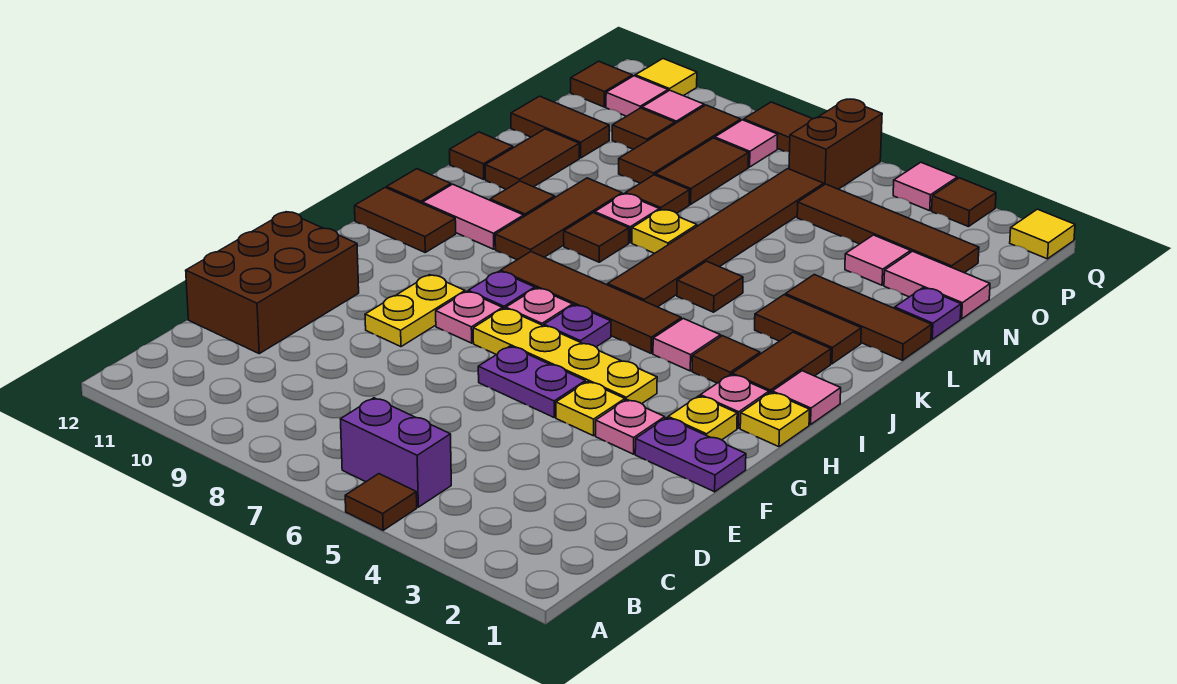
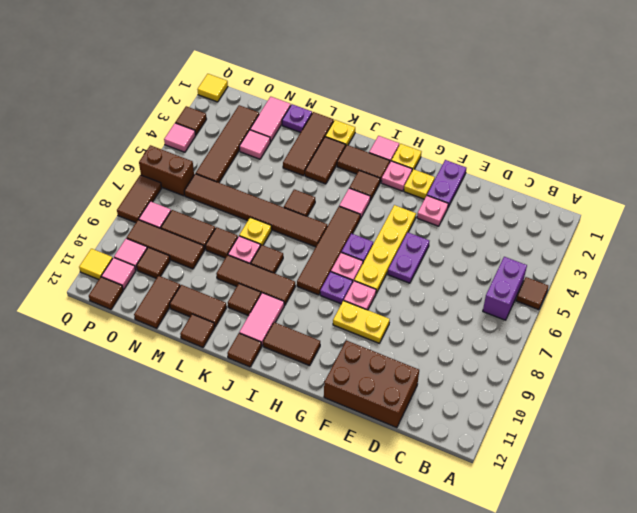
yellow 1x1 plate [556,382,625,436] -> yellow 1x1 plate moved to [325,120,355,145]
brown 1x2 tile [355,188,456,252] -> brown 1x2 tile turned to [263,322,320,366]

